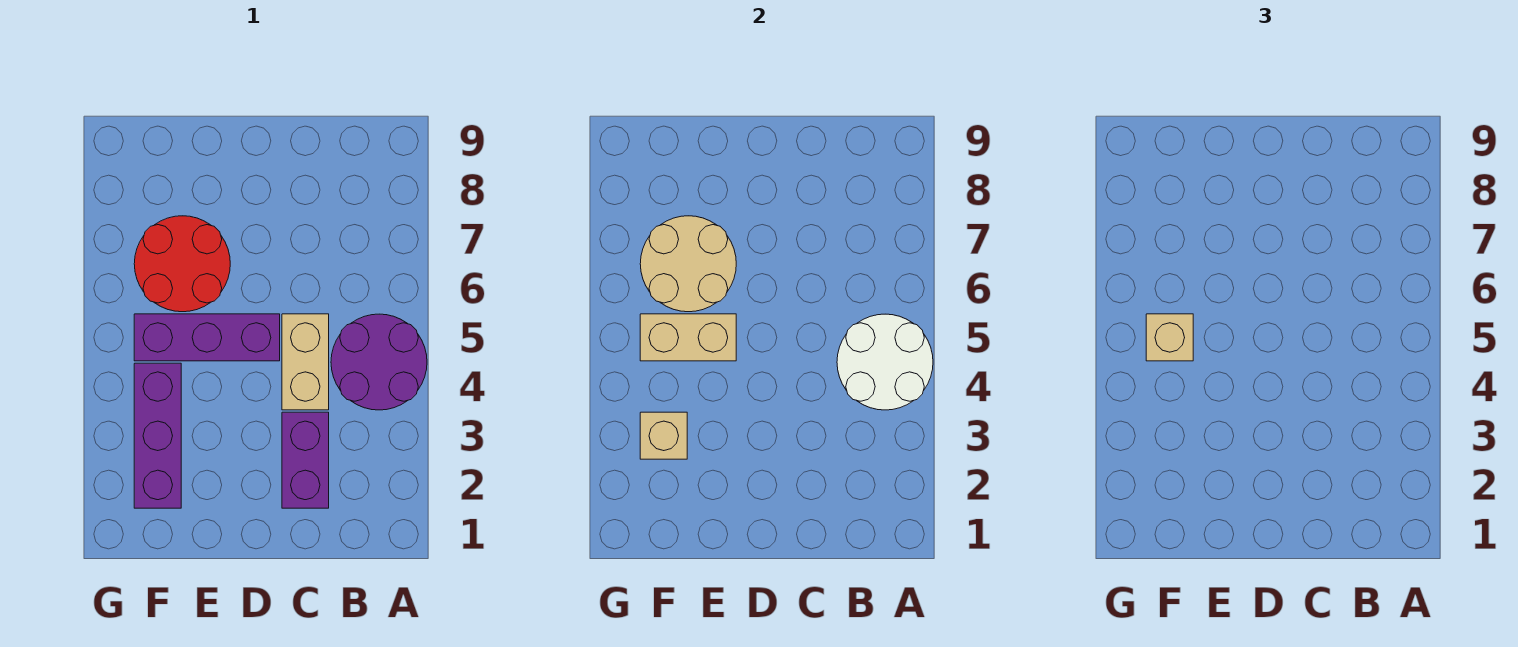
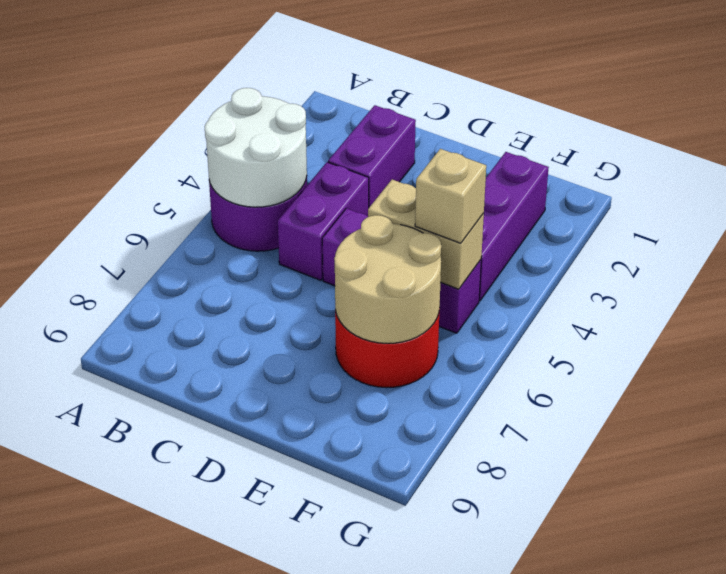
tan 1x2 brick [282,314,329,410] -> purple 1x2 brick [278,162,369,280]
tan 1x1 brick [640,412,687,459] -> none

